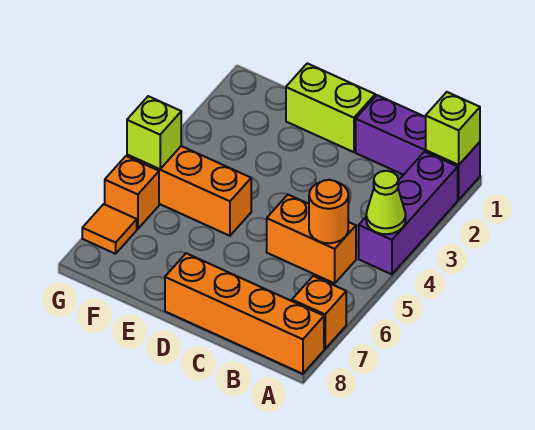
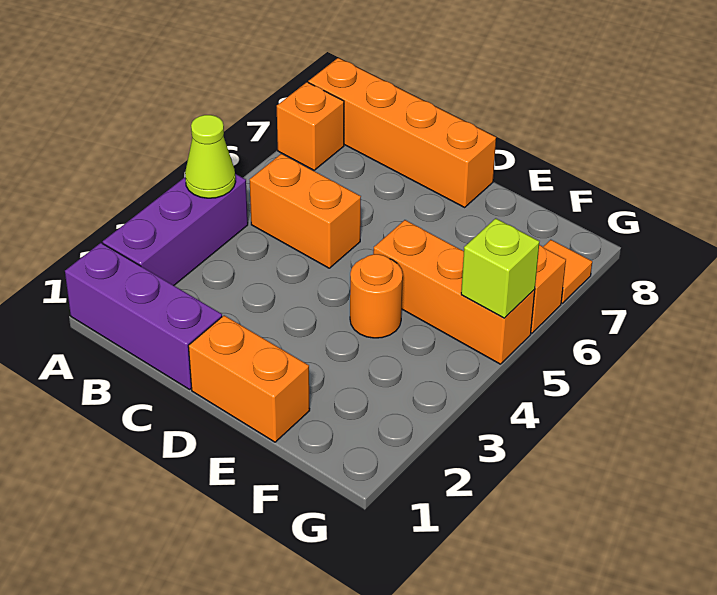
lime 1x1 brick [426,92,480,165] -> none
orange 1x1 round brick [309,180,348,243] -> orange 1x1 round brick moved to [350,254,403,338]
lime 1x2 brick [286,63,375,152] -> orange 1x2 brick [188,315,310,442]

